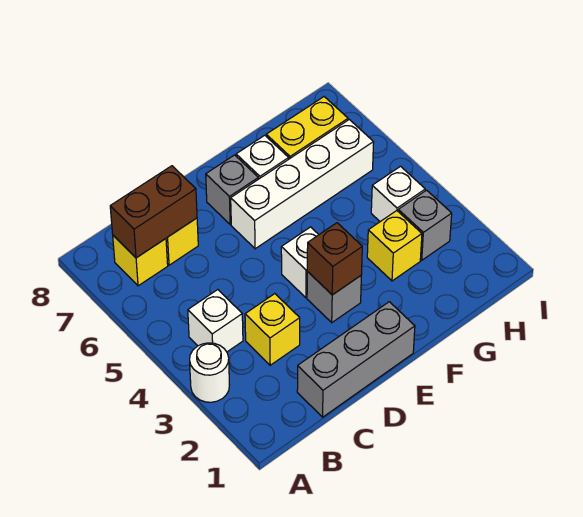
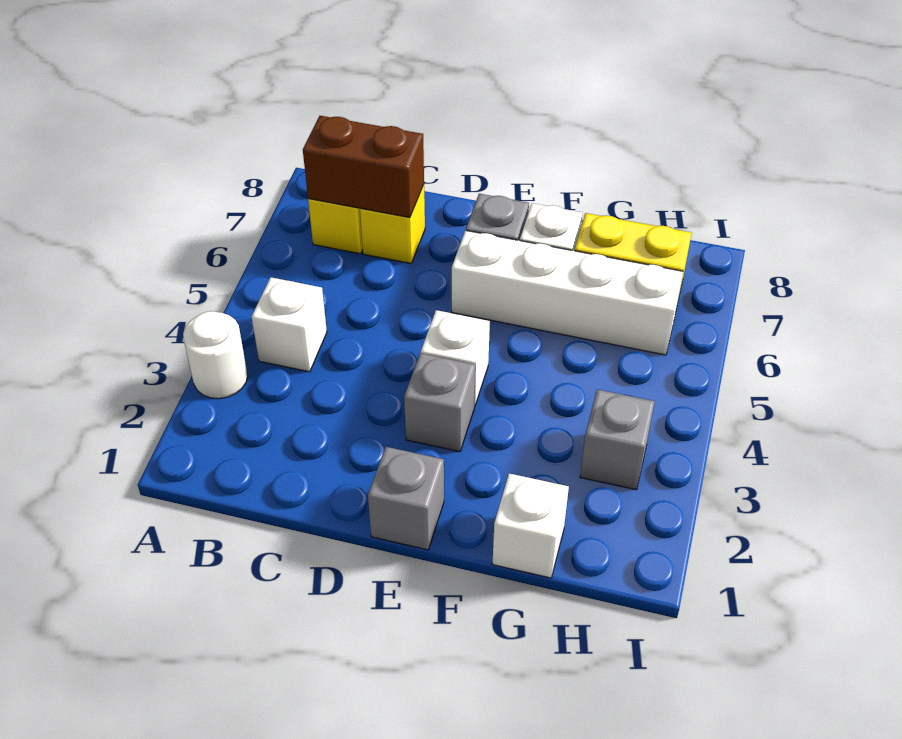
grey 1x3 brick [297,302,415,417] -> grey 1x1 brick [368,447,444,550]
yellow 1x1 brick [245,294,300,365] -> none
brown 1x1 brick [307,223,362,295] -> none
yellow 1x1 brick [367,211,422,281] -> none
white 1x1 brick [371,166,425,222] -> white 1x1 brick moved to [492,473,569,578]

